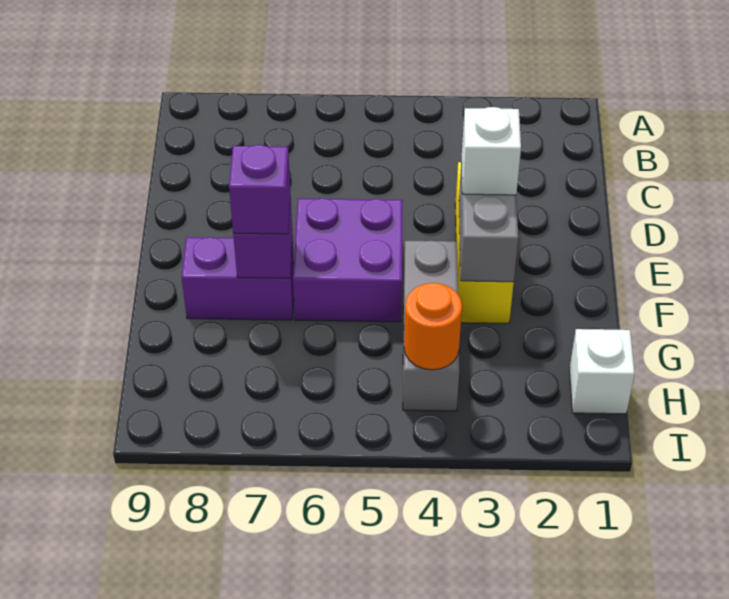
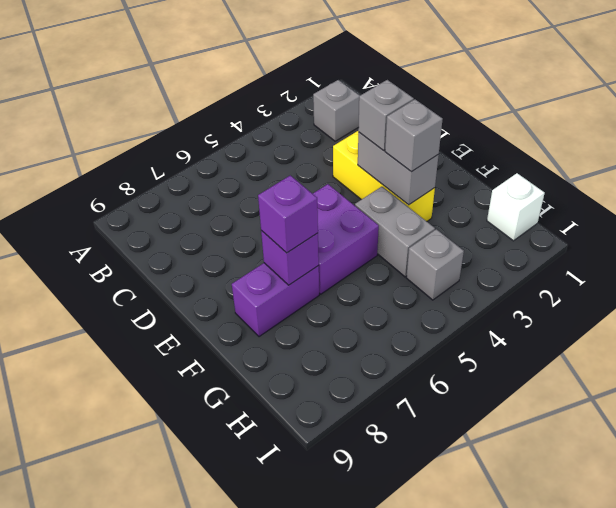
none -> grey 1x1 brick [313,80,360,141]
white 1x1 brick [462,107,521,195] -> grey 1x1 brick [358,80,414,151]
none -> grey 1x1 brick [385,99,443,172]
orange 1x1 round brick [404,283,462,370] -> none

